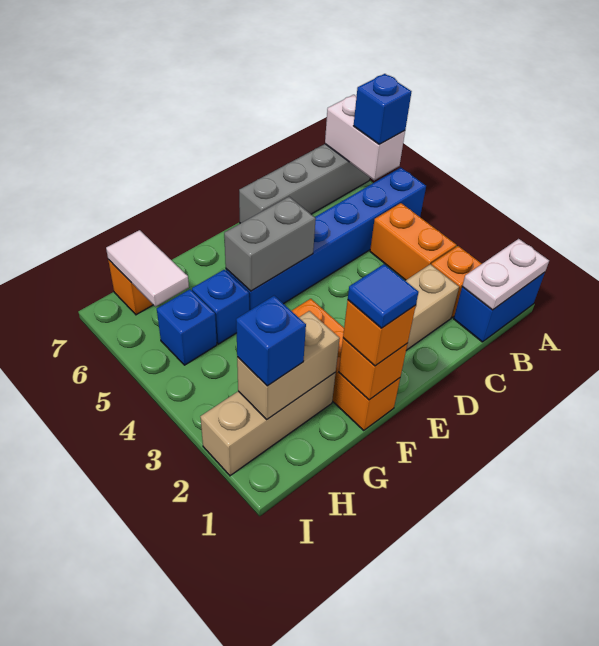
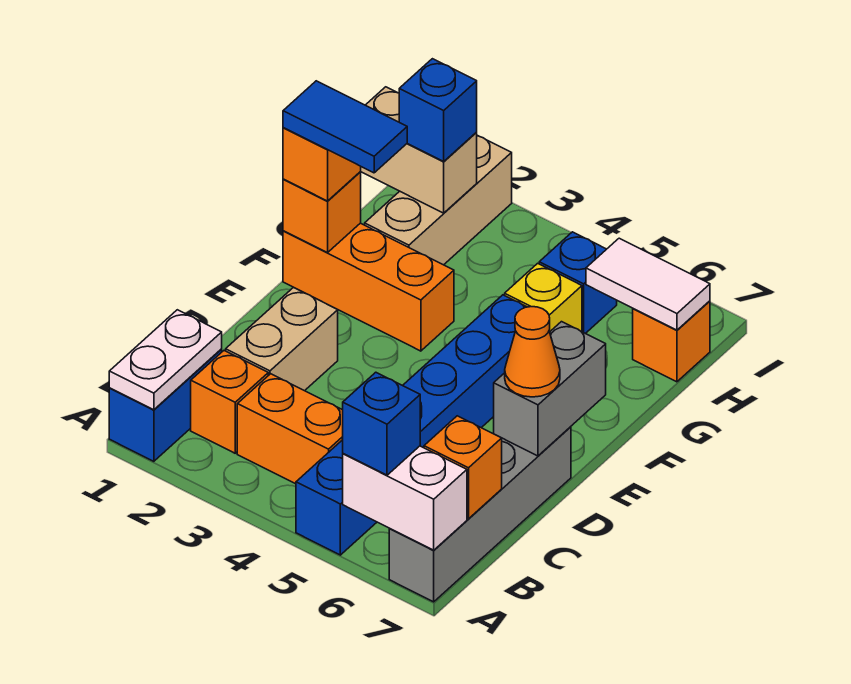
none -> orange 1x1 brick [424,416,502,519]
none -> orange 1x1 cone [505,307,560,397]
grey 1x2 brick [224,197,316,291] -> grey 1x2 brick moved to [494,322,606,456]
blue 1x1 tile [348,264,419,328] -> blue 1x2 tile [283,81,407,173]
tan 1x2 brick [237,311,340,419] -> tan 1x2 brick turned to [360,87,477,213]
blue 1x1 brick [192,270,249,344] -> yellow 1x1 brick [505,263,582,332]

